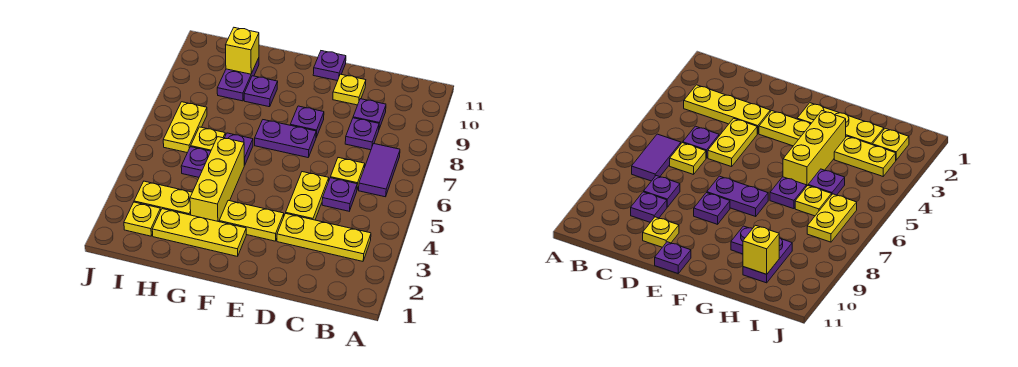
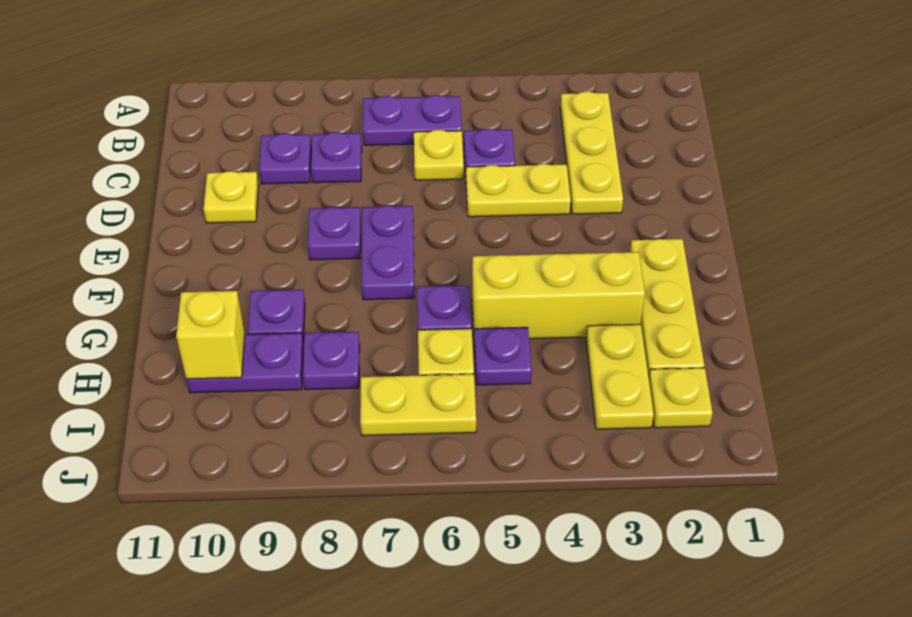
purple 1x2 tile [359,144,400,197] -> purple 1x2 plate [363,95,462,145]
yellow 1x2 plate [219,200,284,241] -> none
purple 1x1 plate [313,51,346,81] -> purple 1x1 plate moved to [303,332,360,390]

